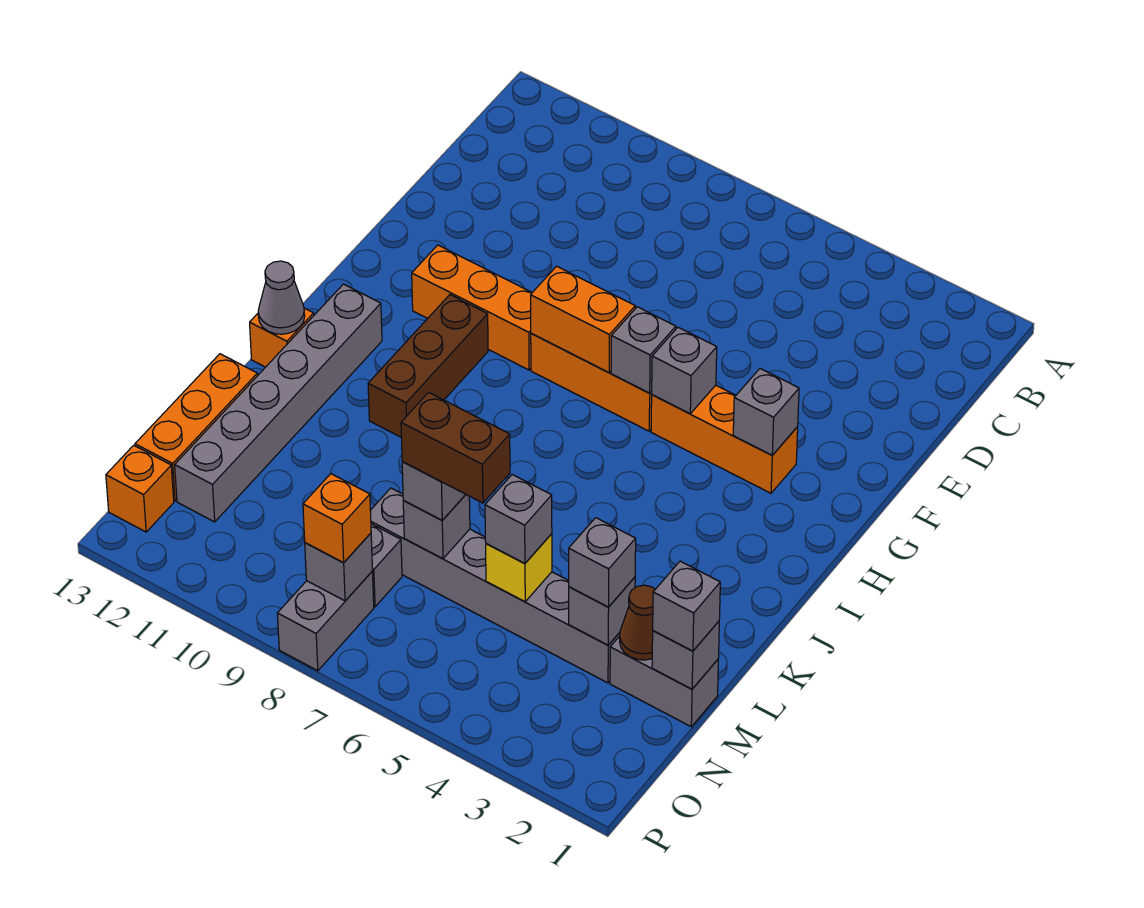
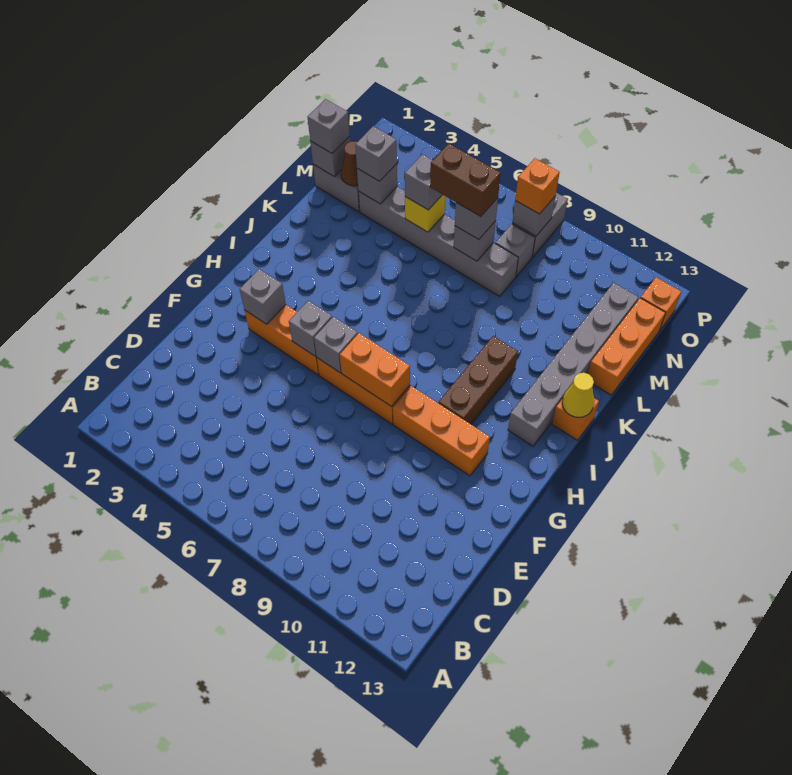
grey 1x1 cone [258,261,305,334] -> yellow 1x1 cone [562,373,594,417]

